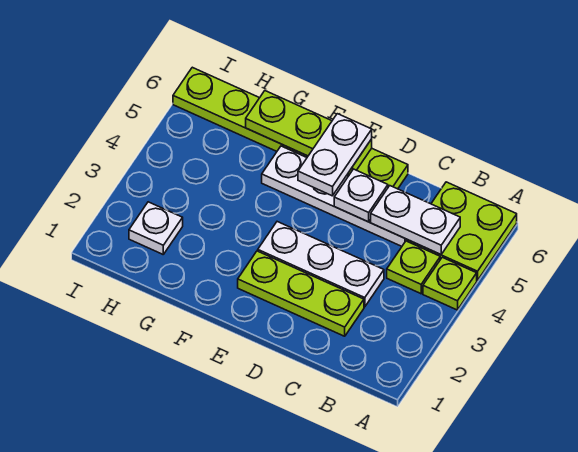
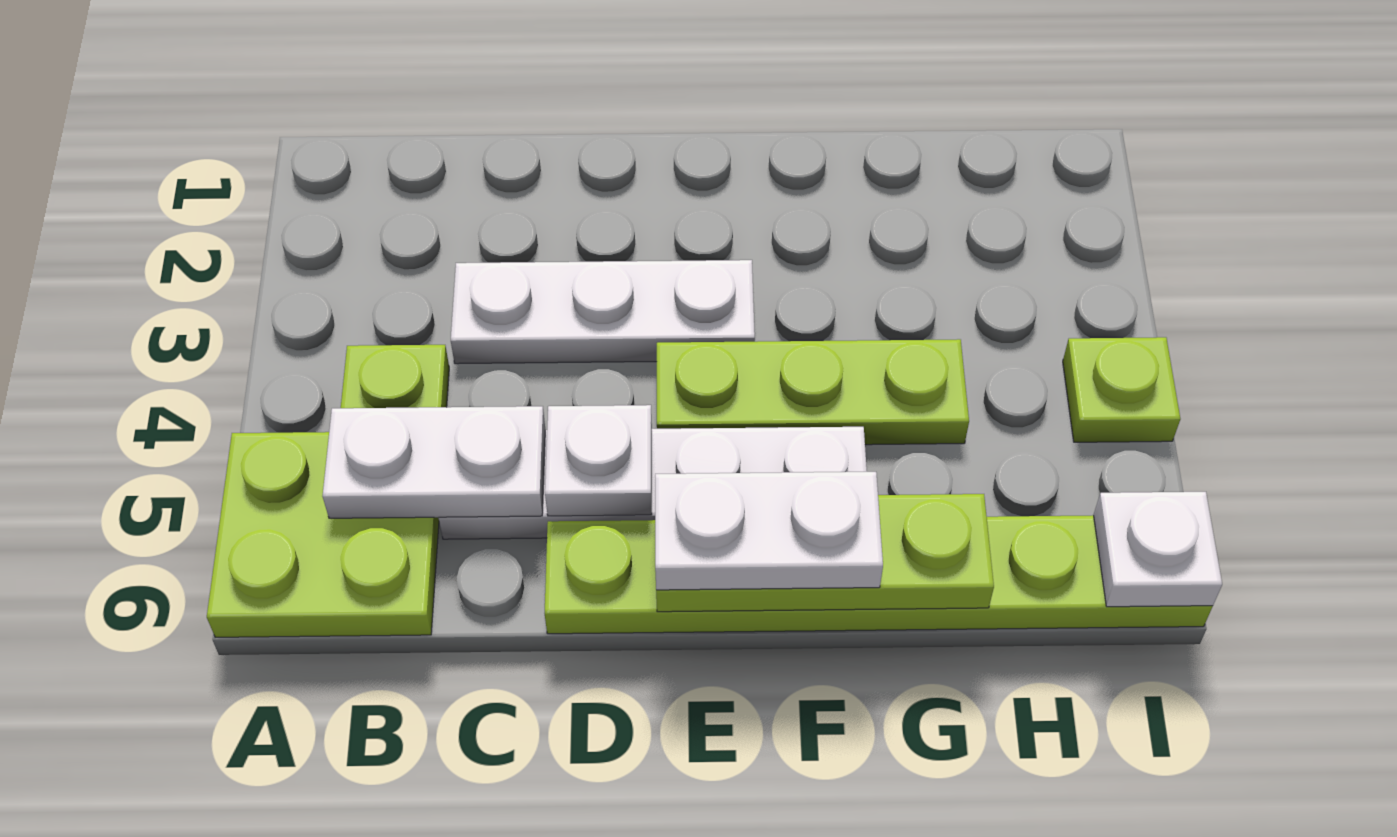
lime 1x1 plate [423,257,477,310] -> lime 1x1 plate moved to [1063,337,1180,442]
lime 1x3 plate [238,251,364,336] -> lime 1x3 plate moved to [657,339,969,445]
white 1x2 plate [298,114,372,196] -> white 1x2 plate turned to [655,472,883,590]
white 1x1 plate [129,202,183,254] -> white 1x1 plate moved to [1094,492,1222,607]

